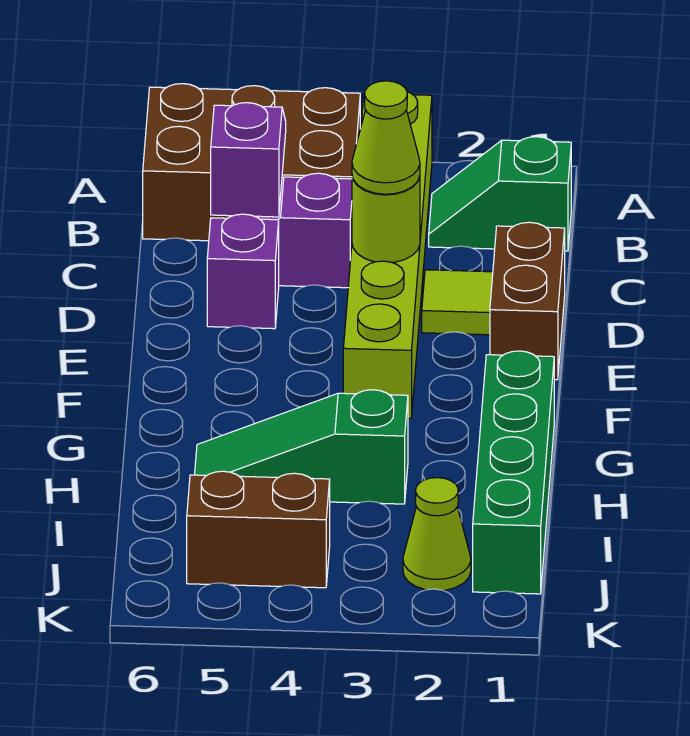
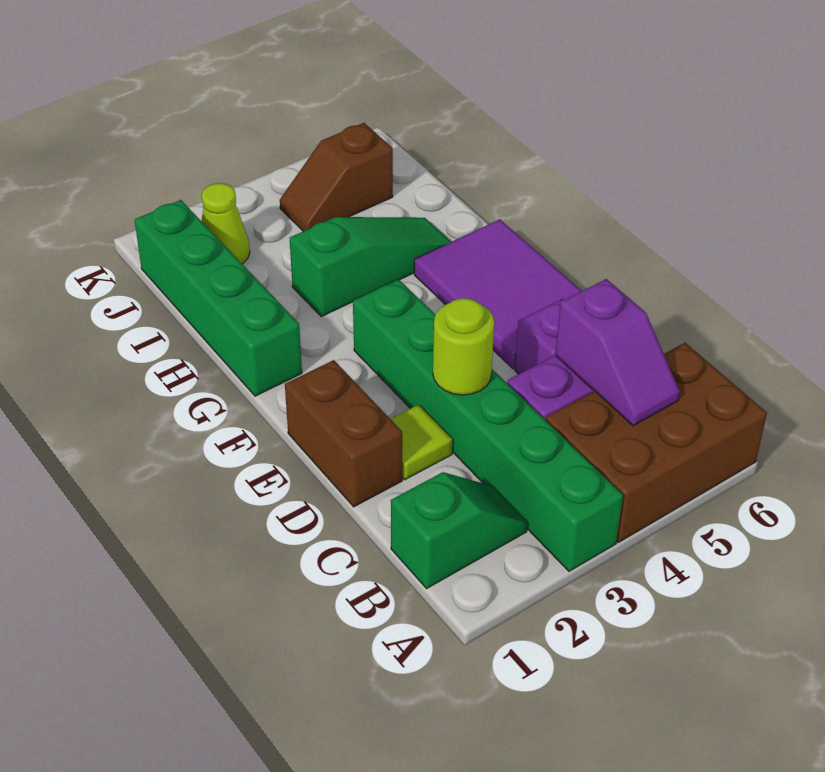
lime 1x6 brick [343,92,432,418] -> green 1x6 brick [353,279,623,571]
lime 1x1 cone [352,81,420,194] -> none
none -> purple 2x3 tile [414,219,581,369]
brown 1x2 brick [187,471,330,588] -> brown 1x2 slope [280,123,393,231]

